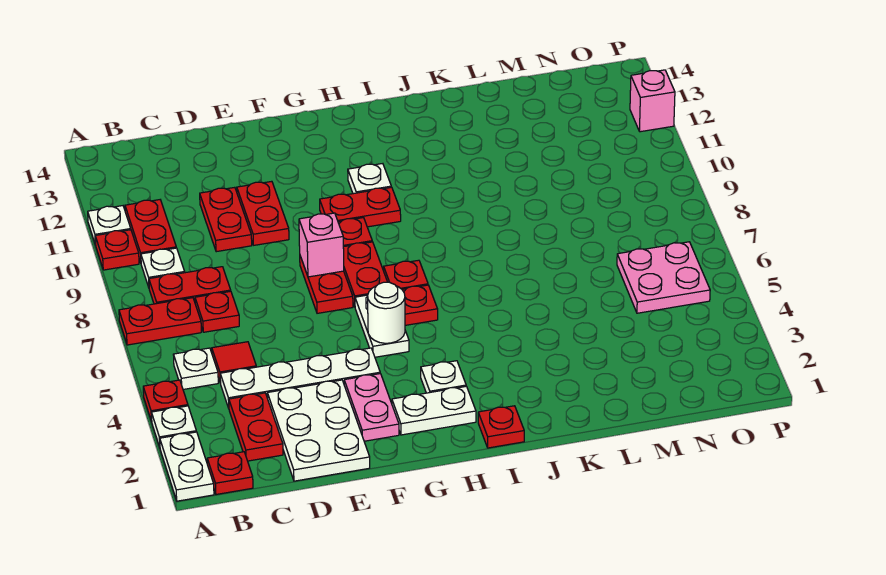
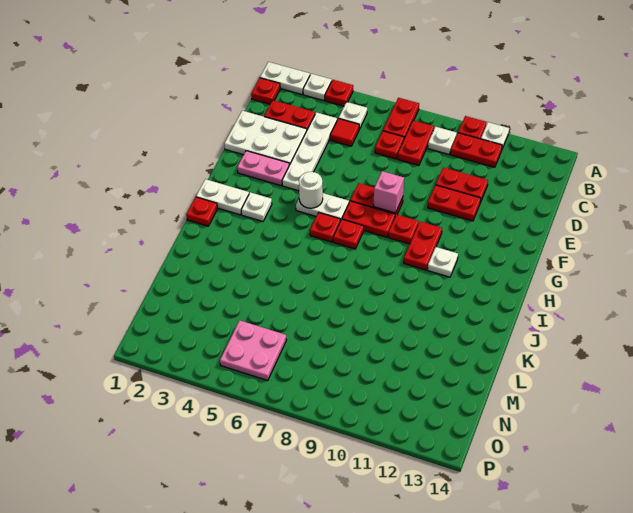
white 1x2 plate [392,386,476,435] -> white 1x2 plate turned to [196,179,249,215]
pink 1x1 brick [630,70,675,132] -> none

